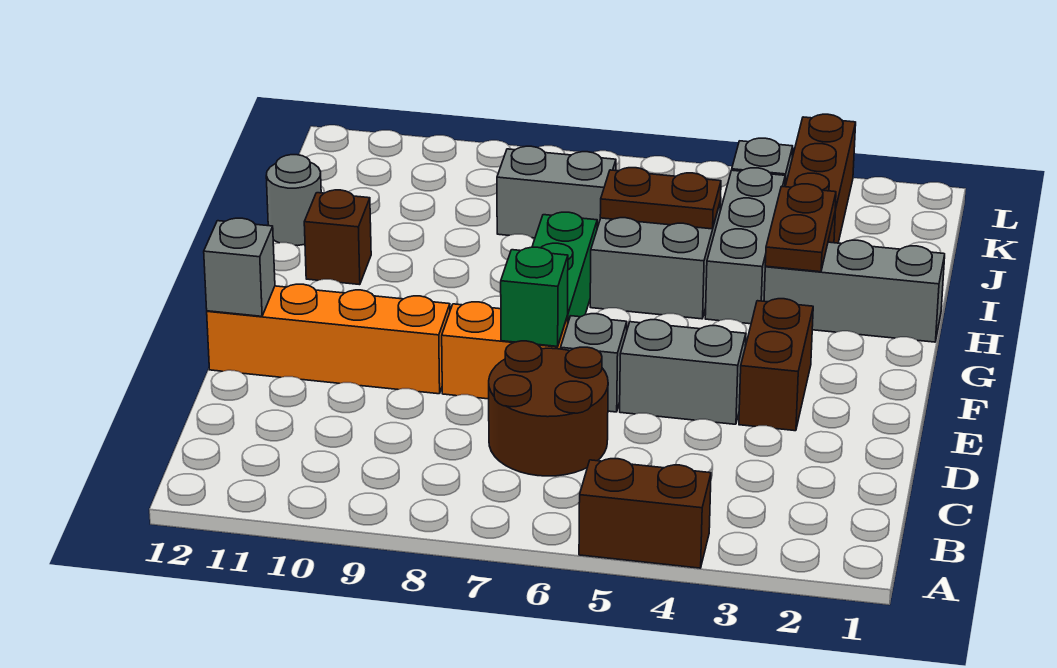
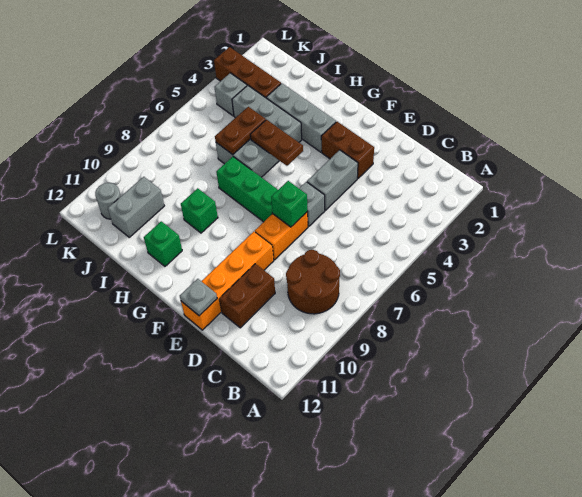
brown 1x2 brick [579,459,711,568] -> brown 1x2 brick moved to [219,264,275,328]
brown 2x2 round brick [489,341,608,476] -> brown 2x2 round brick moved to [286,250,340,314]
grey 1x1 brick [204,218,275,316] -> grey 1x1 plate [180,279,217,316]
grey 1x3 brick [764,240,945,342] -> grey 1x3 brick turned to [266,84,336,152]
brown 1x2 plate [765,184,836,272] -> brown 1x2 plate moved to [250,120,303,166]
none -> green 1x1 brick [181,188,218,233]
brown 1x1 brick [304,190,371,285] -> green 1x1 brick [144,221,182,266]
grey 1x1 round brick [266,155,321,246] -> grey 1x1 round brick moved to [95,183,121,219]
grey 1x2 brick [497,146,616,238] -> grey 1x2 brick moved to [108,177,164,237]

